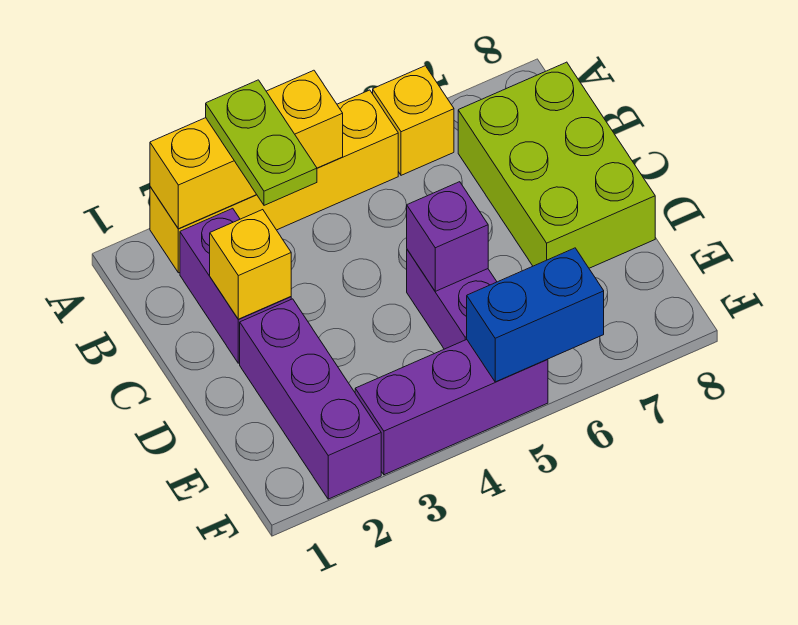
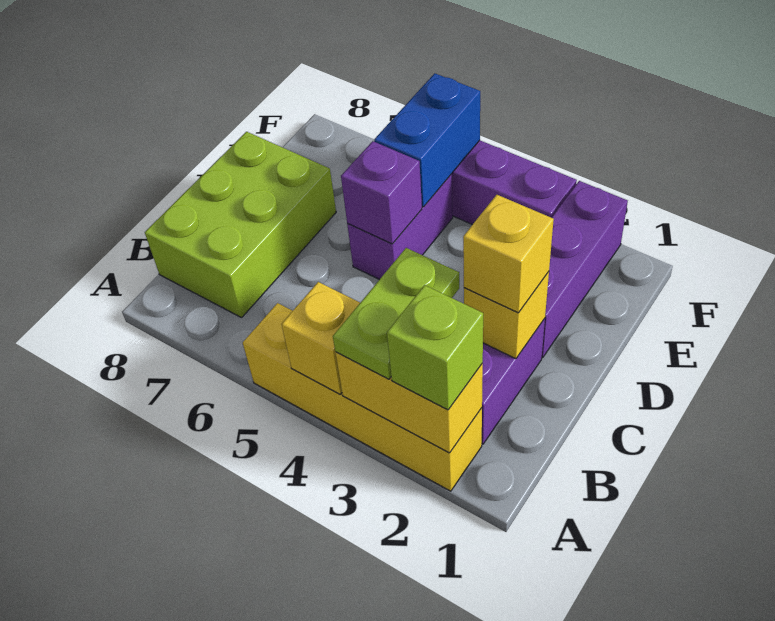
none -> lime 1x1 brick [387,285,483,410]
yellow 1x1 brick [373,66,454,175] -> yellow 1x1 brick moved to [463,195,554,313]
blue 1x2 brick [467,248,604,382] -> blue 1x2 brick turned to [374,73,480,207]

